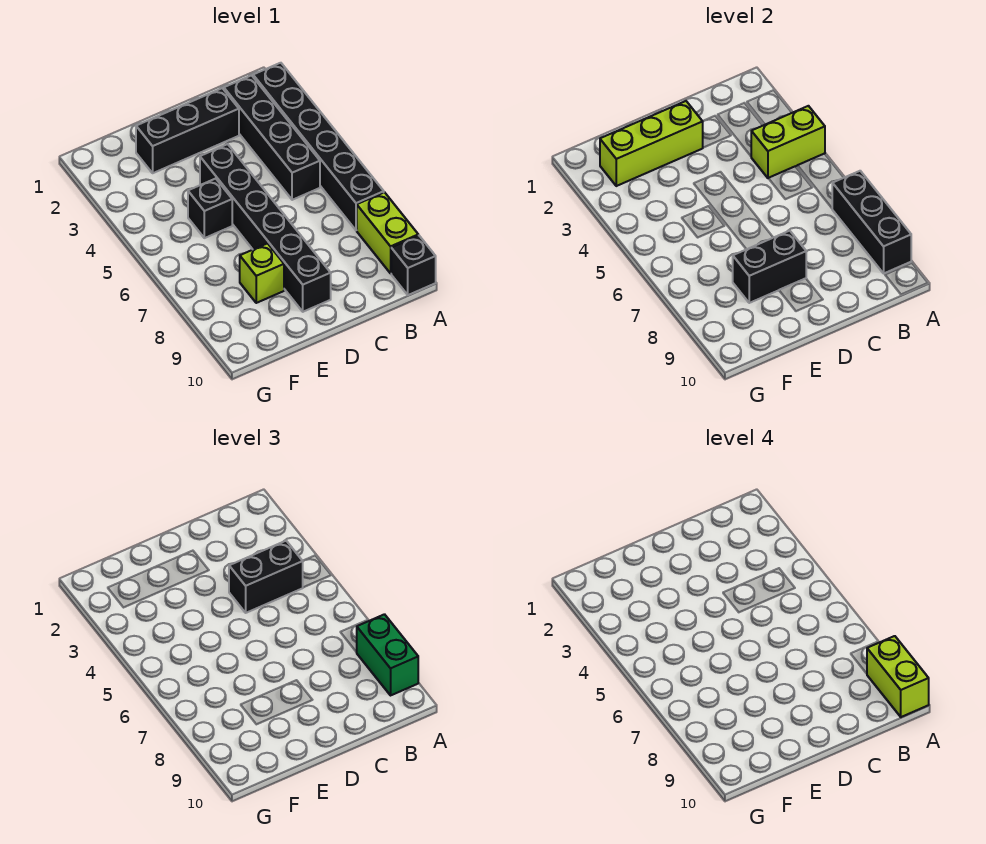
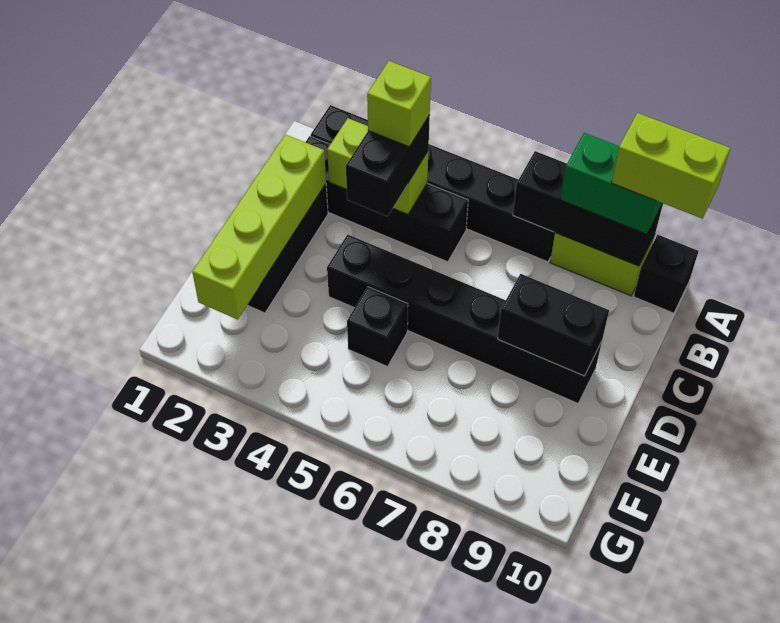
lime 1x2 brick [751,106,825,178] -> lime 1x2 brick turned to [327,118,428,214]
lime 1x3 brick [600,101,703,186] -> lime 1x4 brick [192,134,326,319]
black 1x2 brick [733,231,806,303] -> black 1x2 brick turned to [498,274,609,376]
lime 1x1 brick [240,243,284,303] -> lime 1x1 brick moved to [367,61,431,147]

